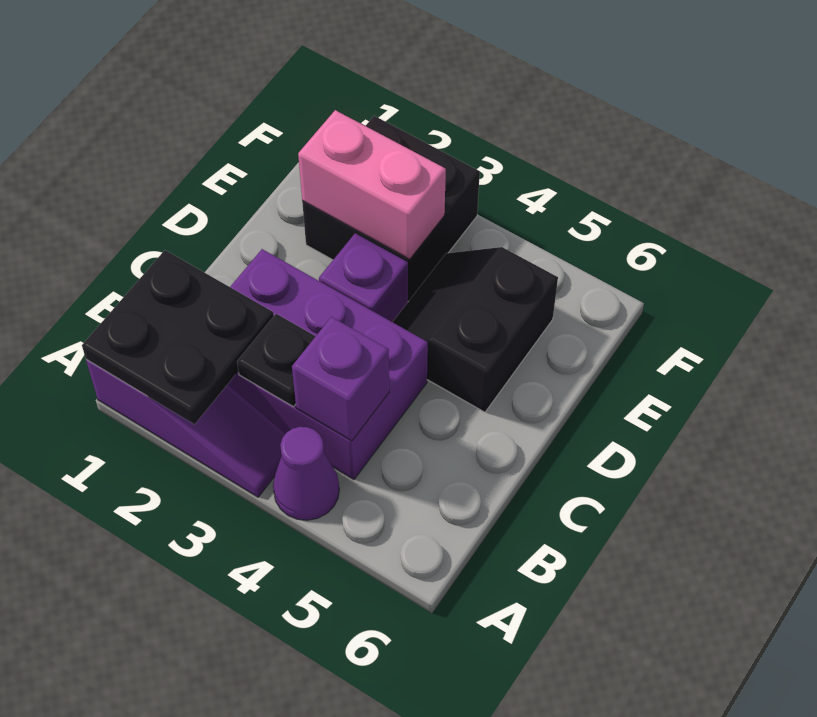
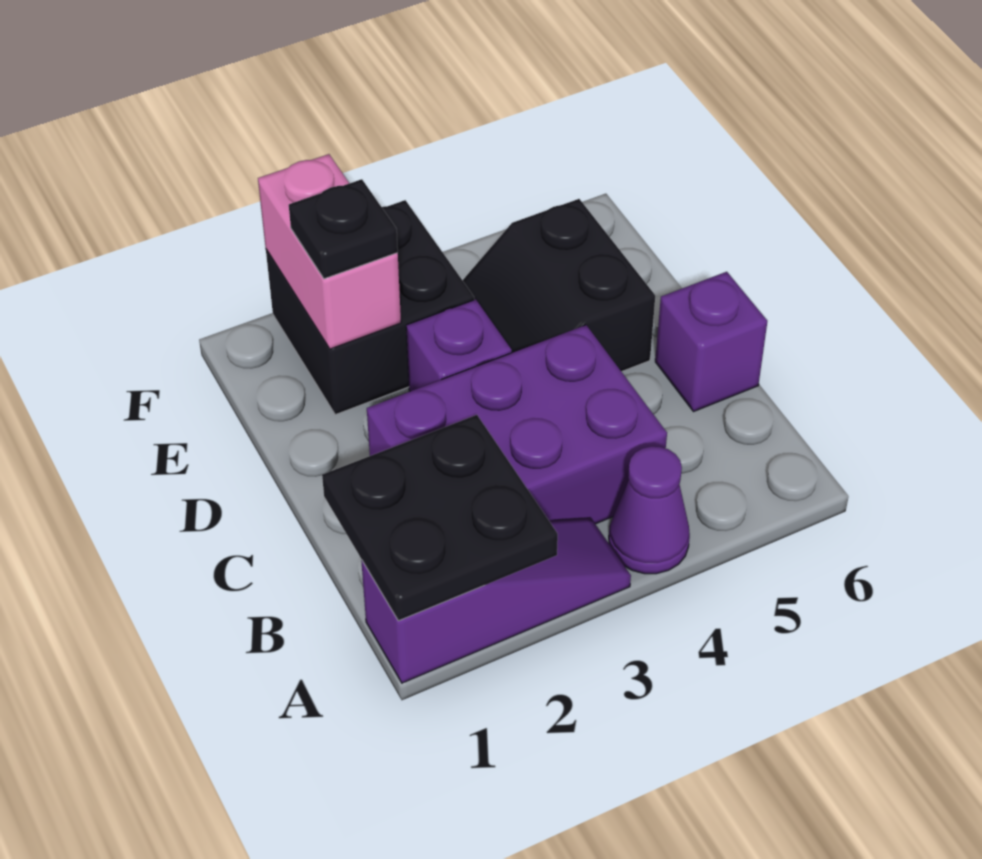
black 1x1 plate [237,314,316,407] -> black 1x1 plate moved to [289,179,398,279]
purple 1x1 brick [292,317,389,441] -> purple 1x1 brick moved to [655,272,767,412]
pink 1x2 brick [298,110,446,259] -> pink 1x2 brick turned to [258,154,401,349]

